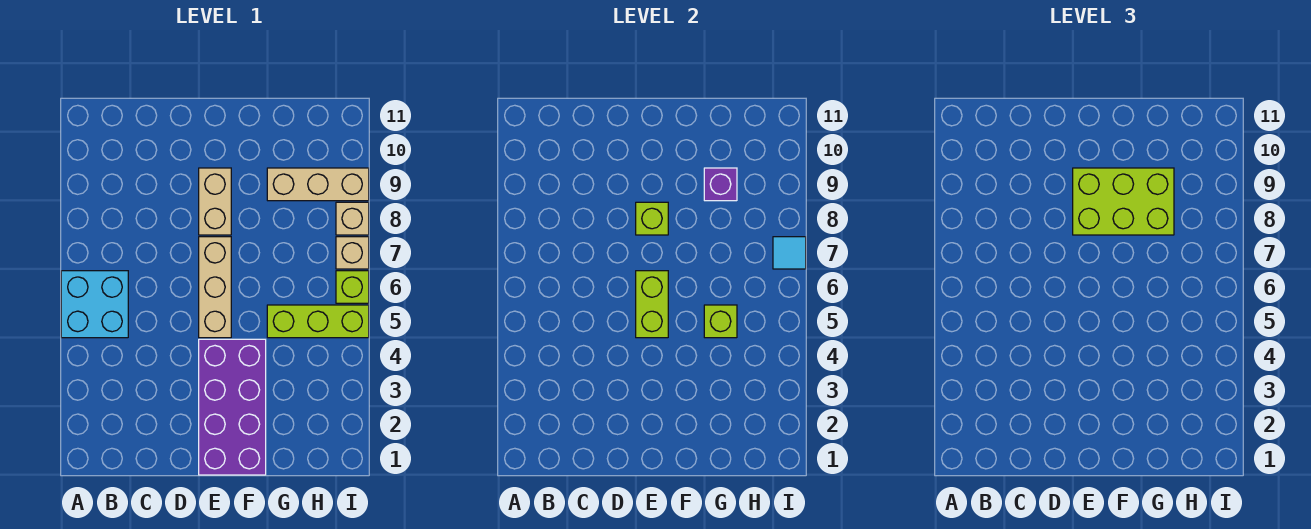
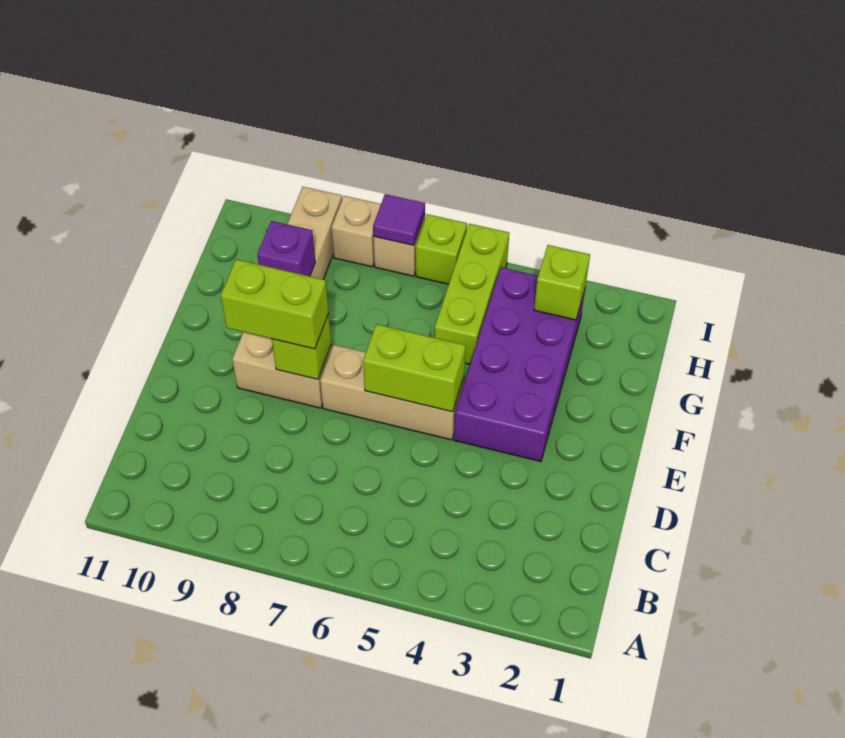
cyan 2x2 brick [61,271,128,338] -> none
purple 2x4 brick [199,339,266,475] -> purple 2x4 brick turned to [454,267,585,461]
lime 2x3 brick [1073,168,1174,235] -> lime 1x2 brick [221,259,329,349]
lime 1x1 brick [704,305,737,338] -> lime 1x1 brick moved to [534,245,590,320]
cyan 1x1 tile [773,237,806,269] -> purple 1x1 tile [373,194,425,245]

